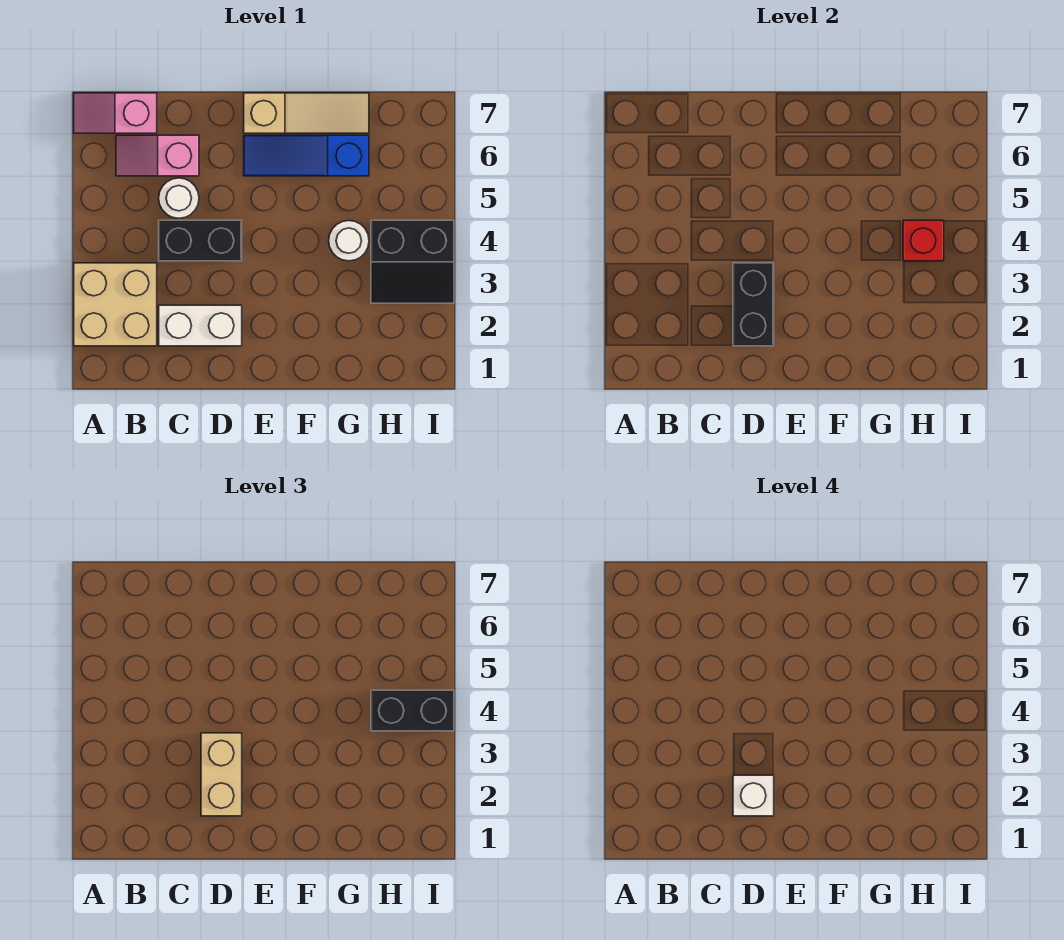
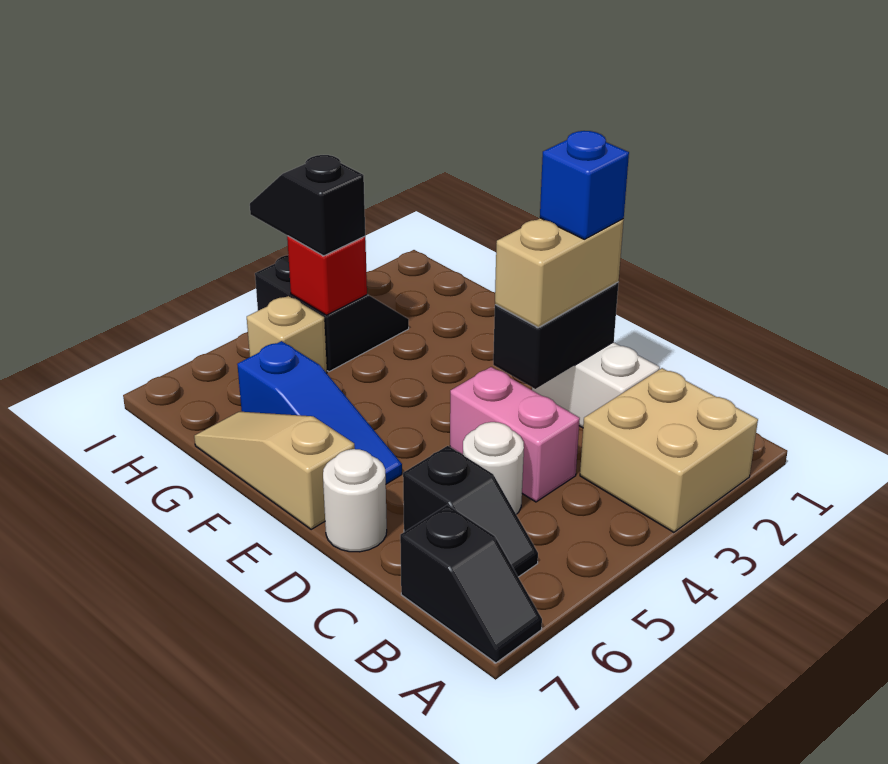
pink 1x2 slope [74,93,157,133] -> black 1x2 slope [400,505,542,663]
pink 1x2 slope [116,135,199,176] -> black 1x2 slope [403,446,538,577]
black 1x2 brick [159,220,242,261] -> pink 1x2 brick [450,367,580,502]
white 1x1 brick [733,775,774,816] -> blue 1x1 brick [540,131,629,239]
white 1x1 round brick [329,221,369,261] -> white 1x1 round brick moved to [323,449,387,552]
black 1x2 brick [371,690,454,731] -> black 1x2 slope [250,155,365,256]
none -> tan 1x1 brick [247,296,327,373]

